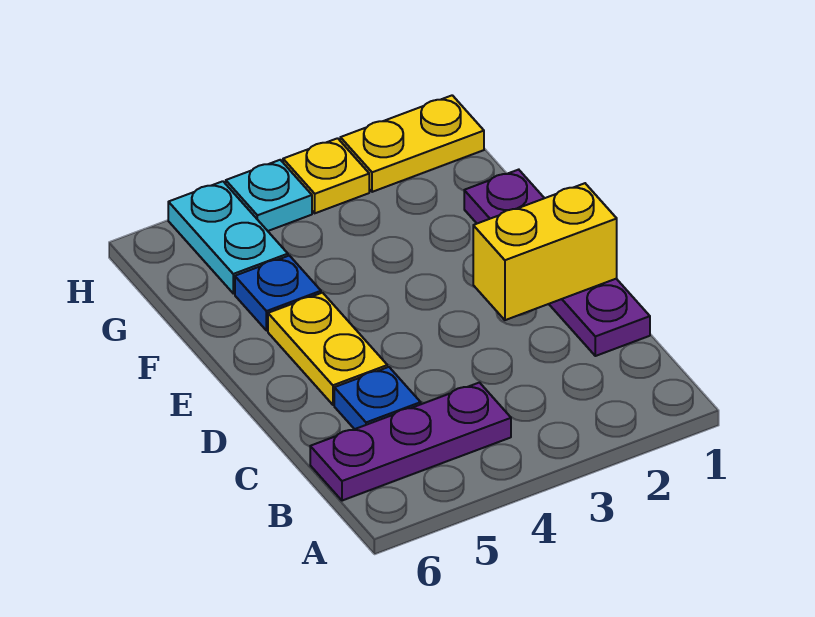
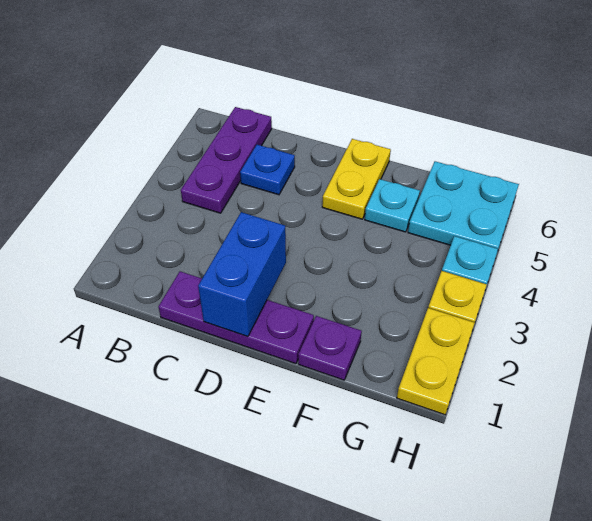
yellow 1x2 brick [473,183,617,320] -> blue 1x2 brick [198,212,286,337]
yellow 1x2 plate [268,293,387,405] -> yellow 1x2 plate turned to [322,139,391,219]
blue 1x1 plate [235,256,321,331] -> cyan 1x1 plate [365,179,420,232]
cyan 1x2 plate [168,181,288,293] -> cyan 2x2 plate [408,161,519,249]

